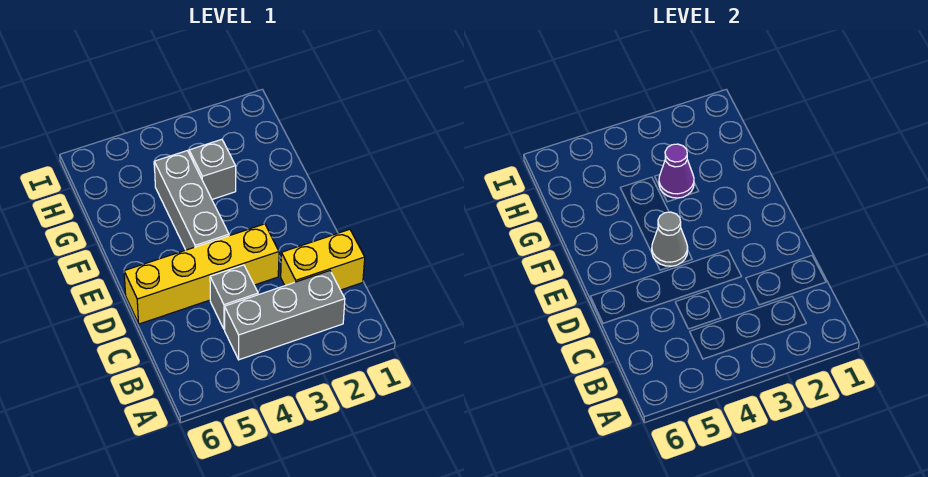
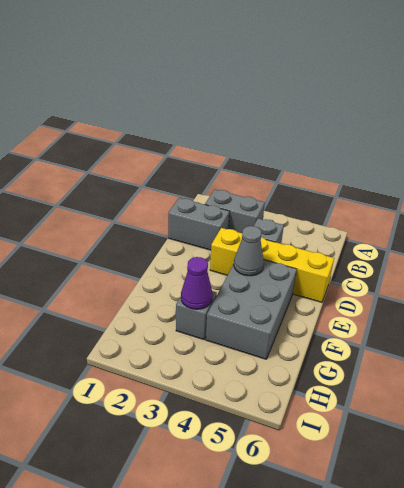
grey 1x3 brick [225,271,345,360] -> grey 1x2 brick [205,190,265,233]
yellow 1x2 brick [281,229,365,290] -> grey 1x2 brick [168,198,230,250]
grey 1x3 brick [154,151,229,250] -> grey 2x3 brick [206,260,297,359]

